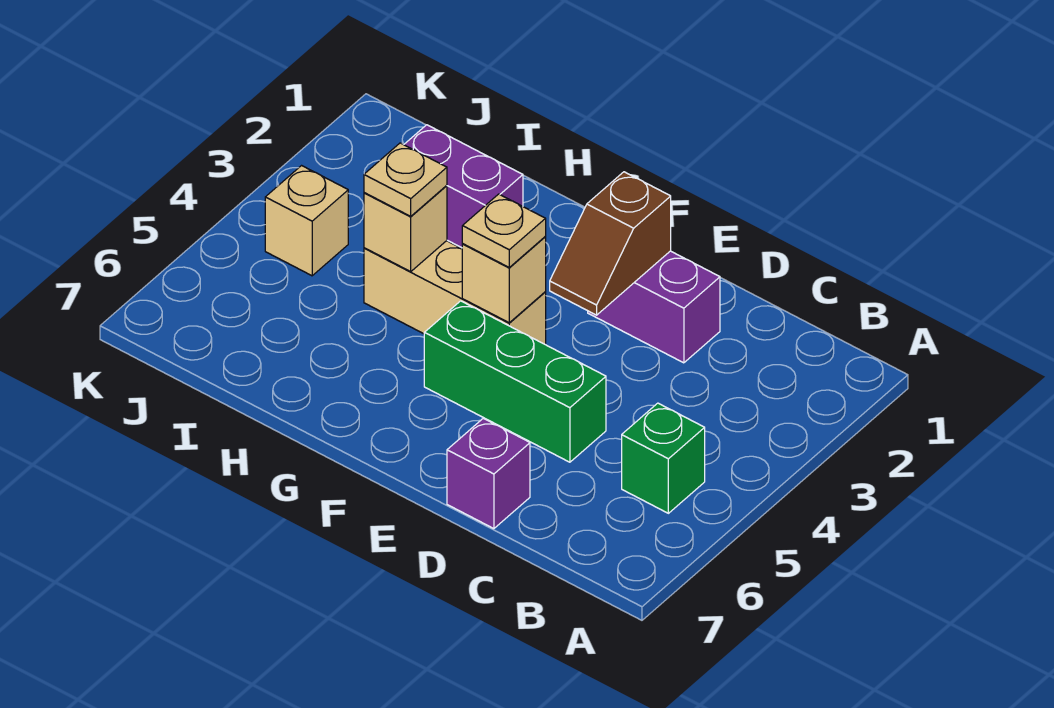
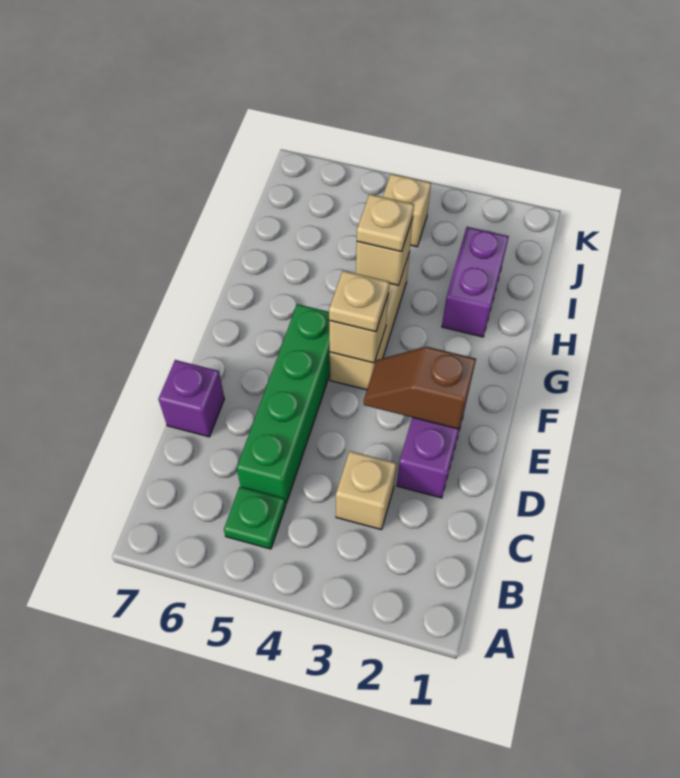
green 1x1 brick [622,403,705,513] -> green 1x1 plate [224,487,285,549]
none -> tan 1x1 brick [336,451,396,530]
green 1x3 brick [424,301,606,462] -> green 1x4 brick [237,304,330,504]

